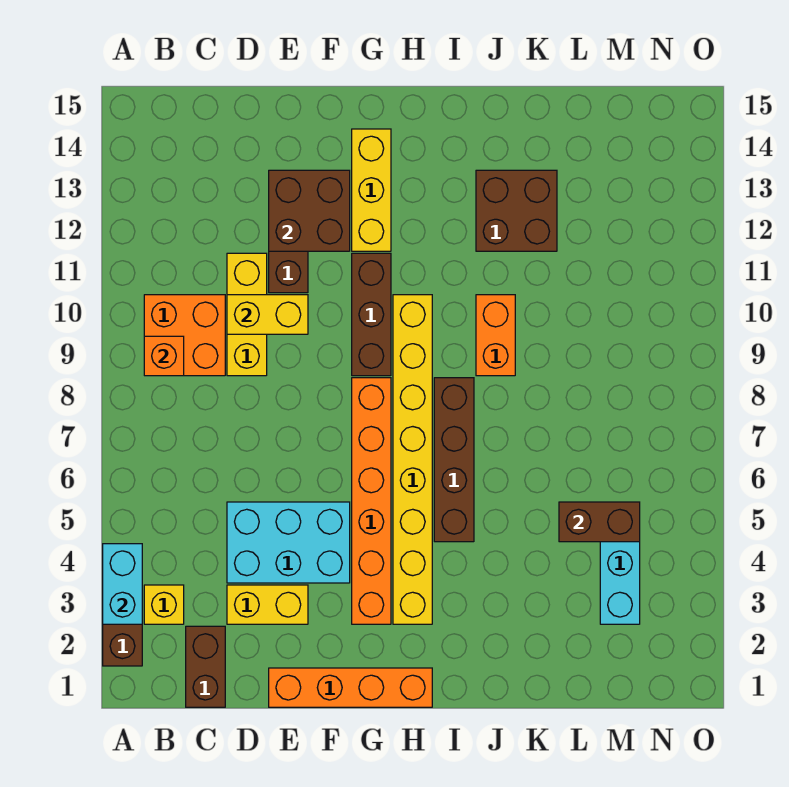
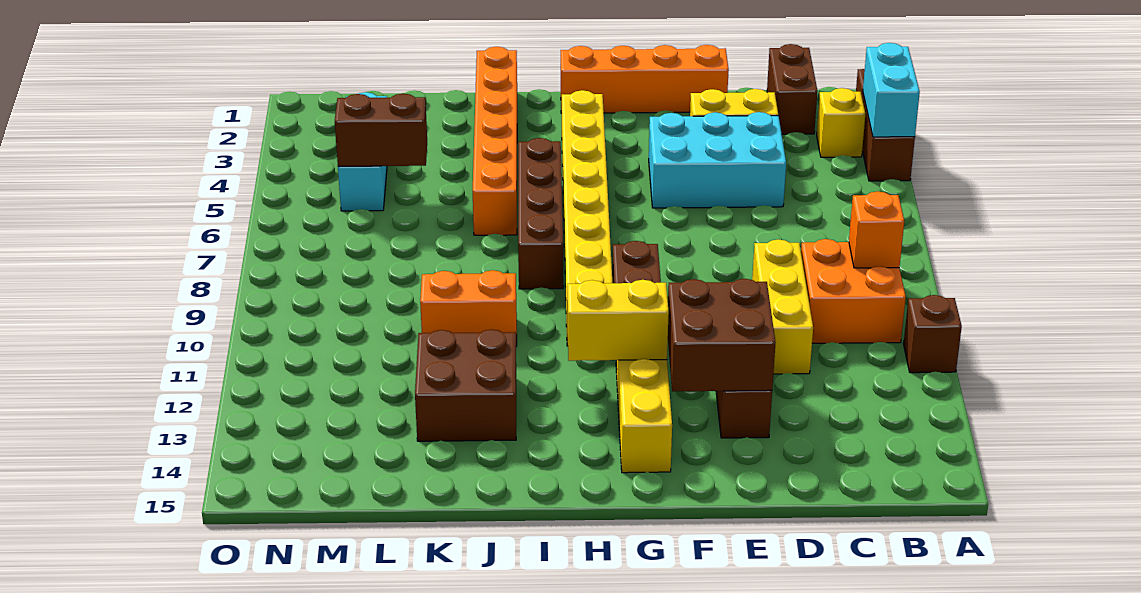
none -> brown 1x1 brick [903,295,962,373]
yellow 1x2 brick [227,295,308,334] -> yellow 1x2 brick moved to [568,280,669,361]
orange 1x6 brick [352,378,391,624] -> orange 1x6 brick moved to [473,47,517,235]
orange 1x2 brick [476,295,515,376] -> orange 1x2 brick turned to [420,270,517,346]

